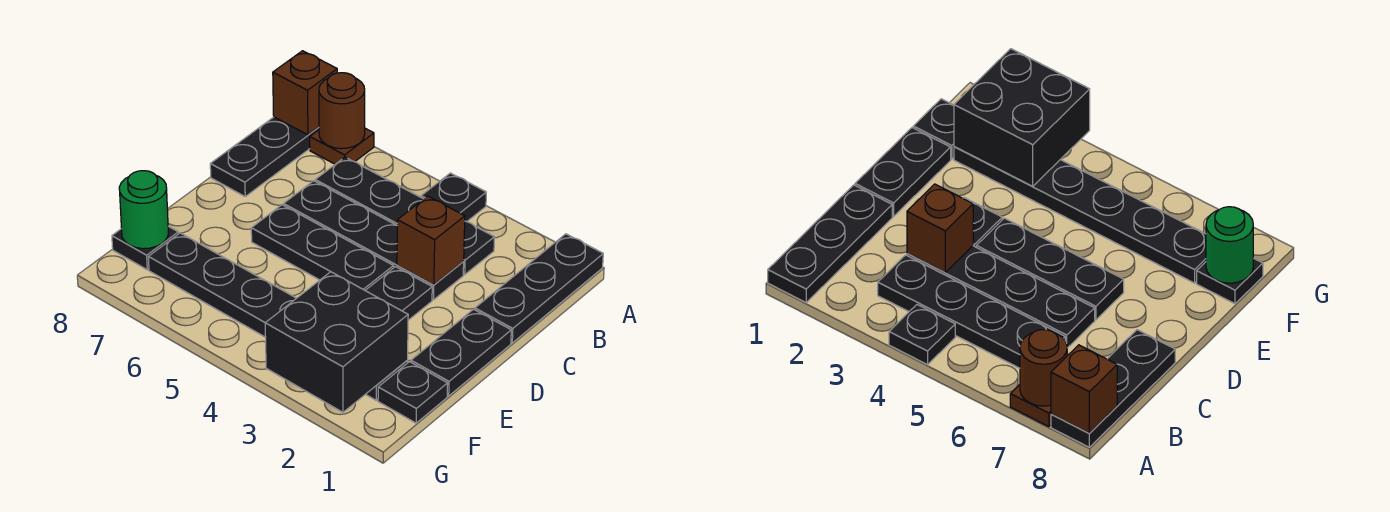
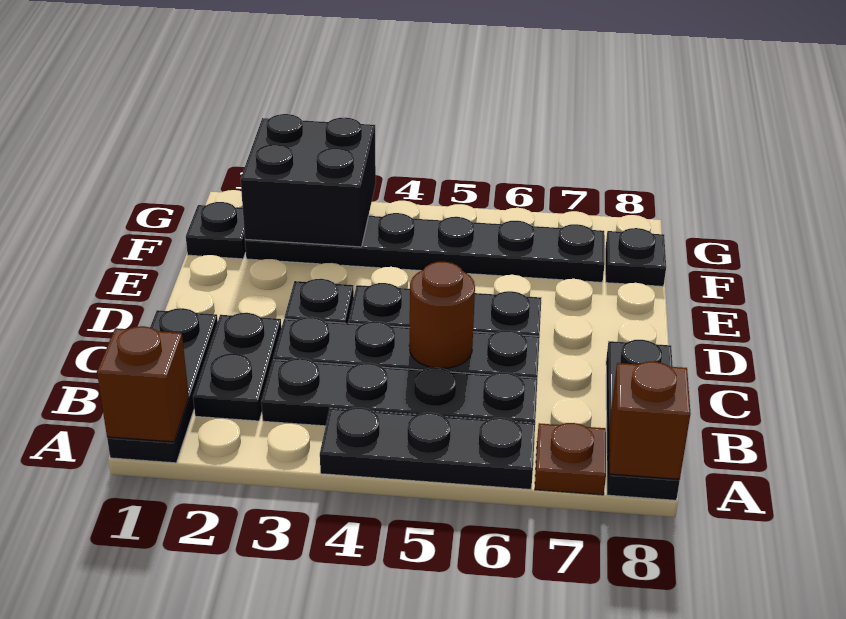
black 1x1 plate [421,173,486,222] -> black 1x3 plate [320,408,535,490]
brown 1x1 round brick [319,73,365,149] -> brown 1x1 round brick moved to [409,262,475,368]
brown 1x1 brick [397,196,465,285] -> brown 1x1 brick moved to [97,326,189,442]
black 1x2 plate [411,309,511,396] -> black 1x2 plate moved to [193,313,281,421]
green 1x1 round brick [119,171,168,249] -> none

